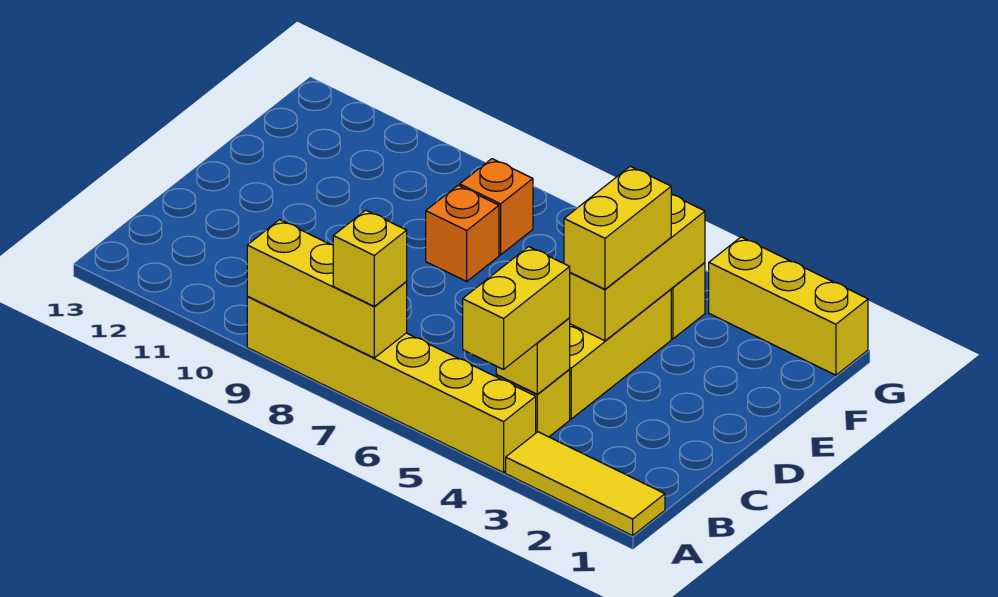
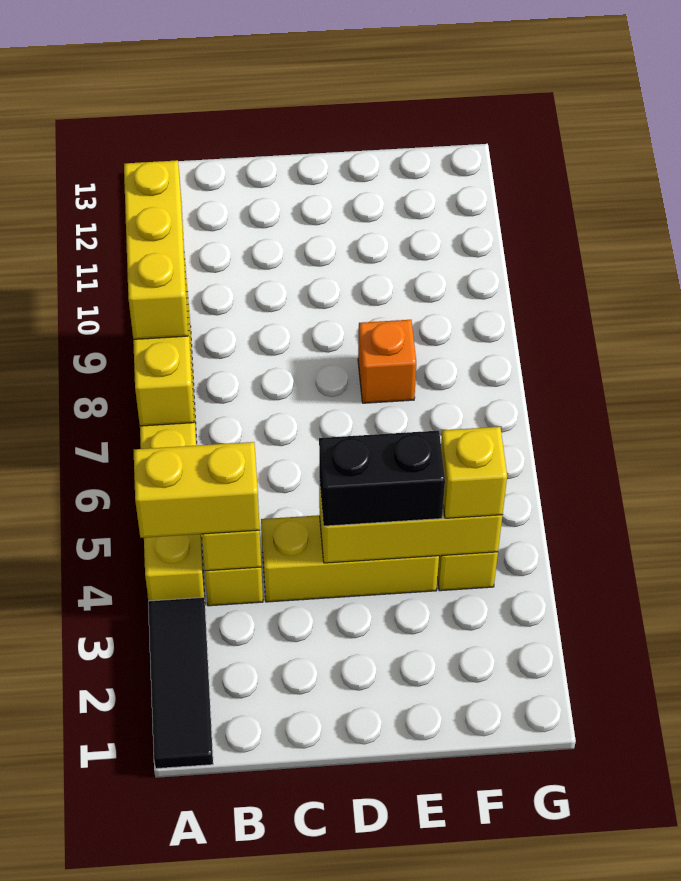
yellow 1x3 tile [506,432,665,536] -> black 1x3 tile [148,597,213,769]
yellow 1x1 brick [333,210,407,307] -> yellow 1x1 brick moved to [441,427,507,518]
yellow 1x2 brick [564,166,671,289] -> black 1x2 brick [319,431,445,526]
orange 1x1 brick [460,159,533,255] -> none
yellow 1x3 brick [709,237,868,375] -> yellow 1x3 brick moved to [124,160,188,339]

